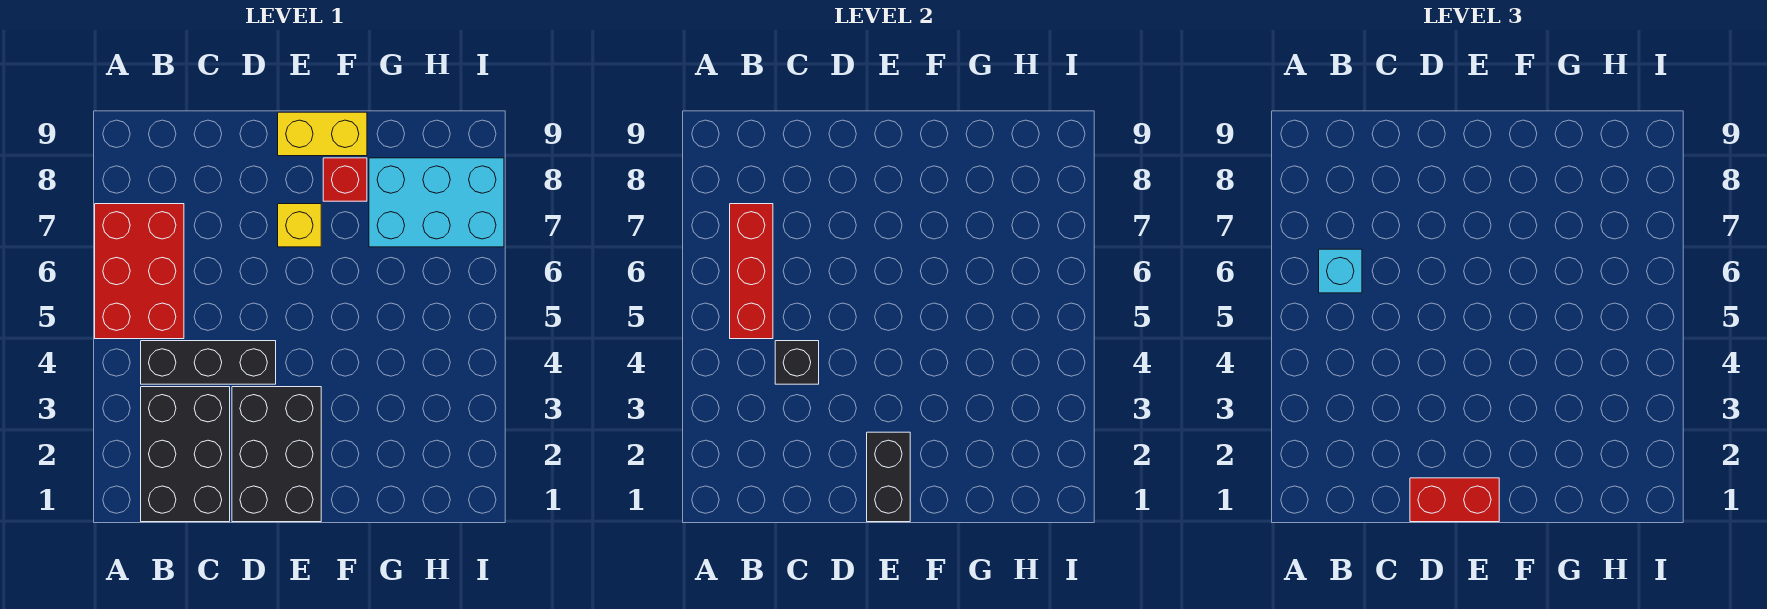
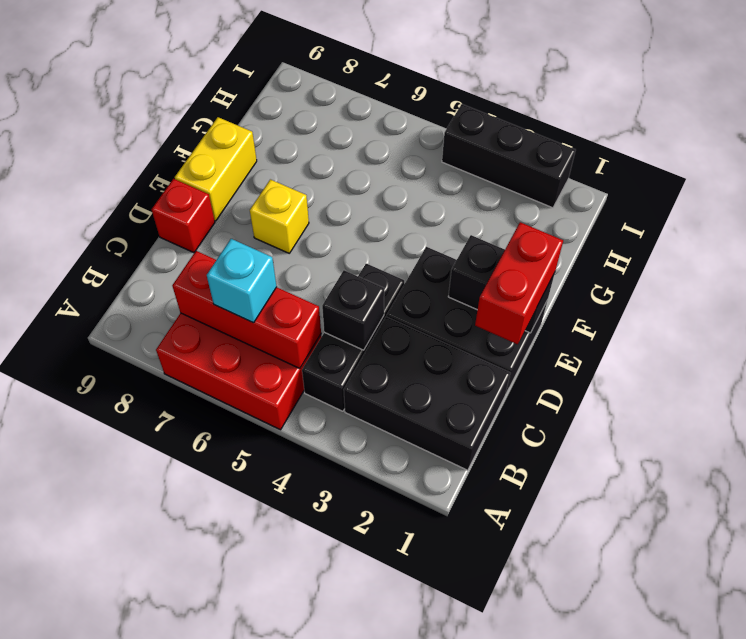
red 1x1 brick [323,158,367,201] -> red 1x1 brick moved to [152,179,215,253]
cyan 2x3 brick [369,158,504,247] -> none
none -> black 1x3 brick [442,104,575,208]

